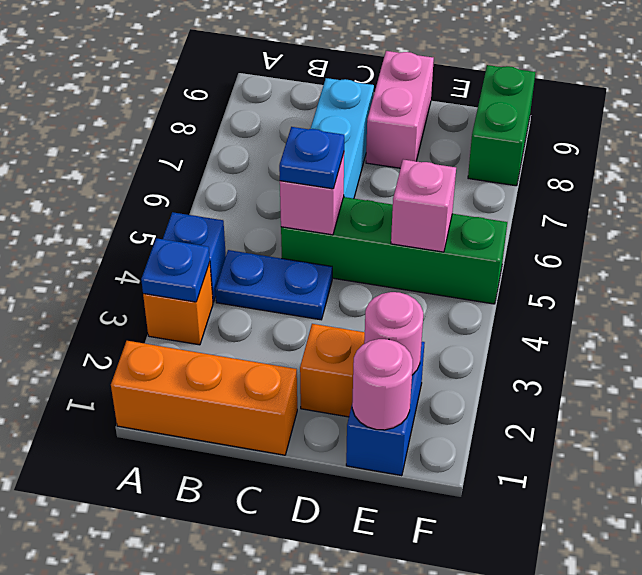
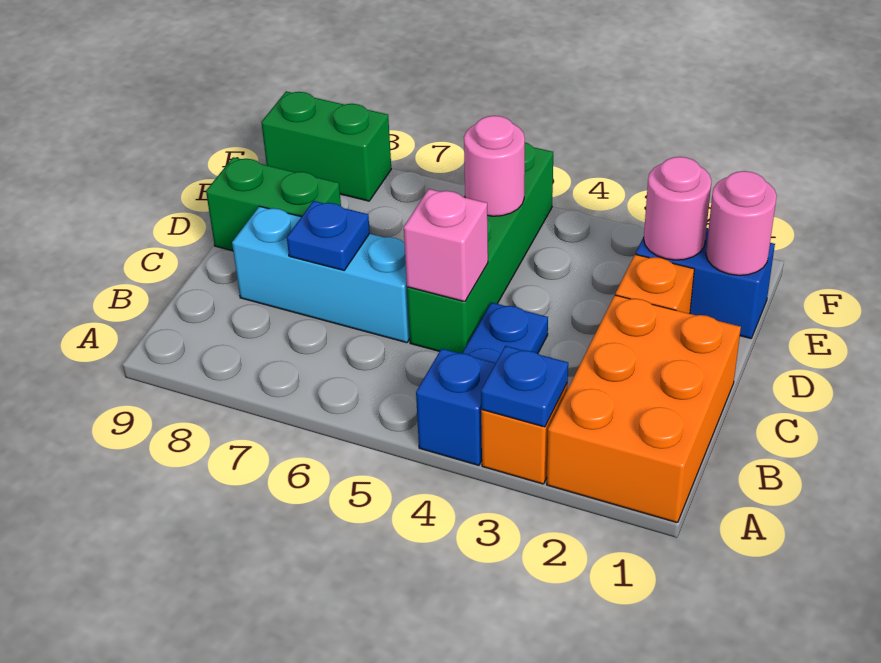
orange 1x3 brick [111,341,297,455] -> orange 2x3 brick [547,295,741,523]
blue 1x1 plate [279,127,344,189] -> blue 1x1 plate moved to [287,201,370,270]
pink 1x2 brick [366,51,434,168] -> green 1x2 brick [206,157,341,251]
pink 1x1 brick [391,160,456,252] -> pink 1x1 round brick [464,116,525,216]

